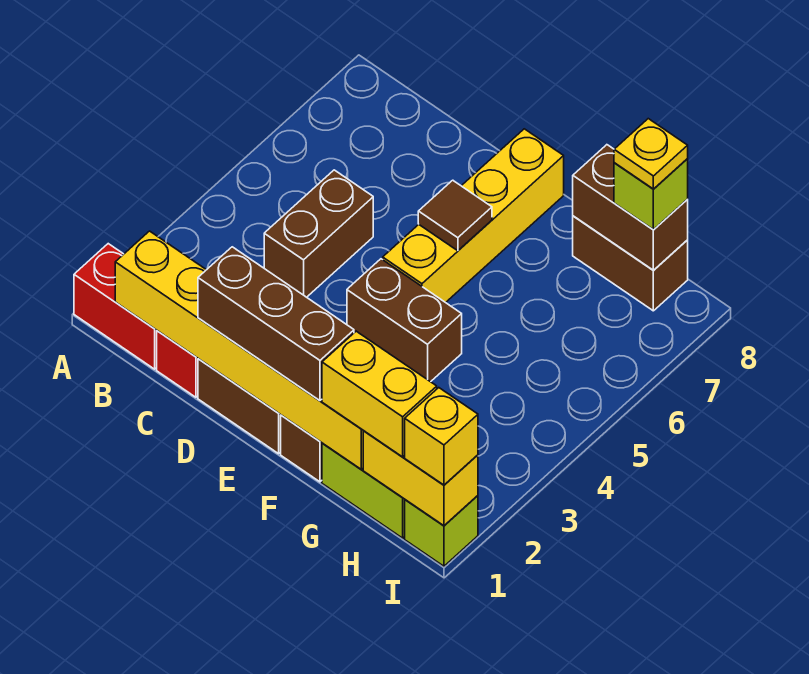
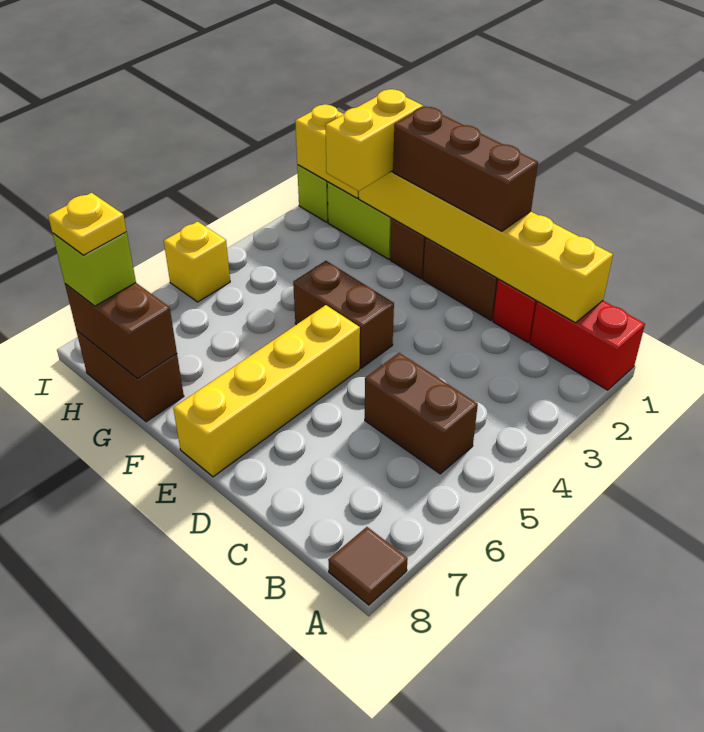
brown 1x2 brick [264,170,373,297] -> brown 1x2 brick turned to [365,353,478,474]
brown 1x1 tile [418,180,492,251] -> brown 1x1 tile moved to [328,527,408,605]
yellow 1x2 brick [322,331,437,457] -> yellow 1x2 brick turned to [326,89,423,191]
yellow 1x1 brick [405,388,478,485] -> yellow 1x1 brick moved to [164,222,230,302]

